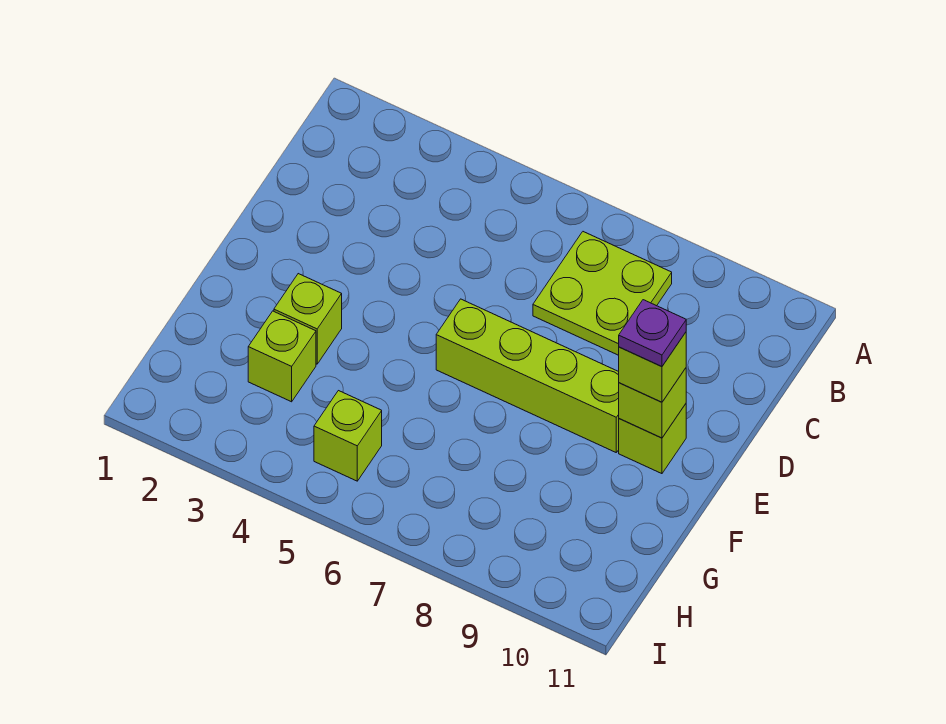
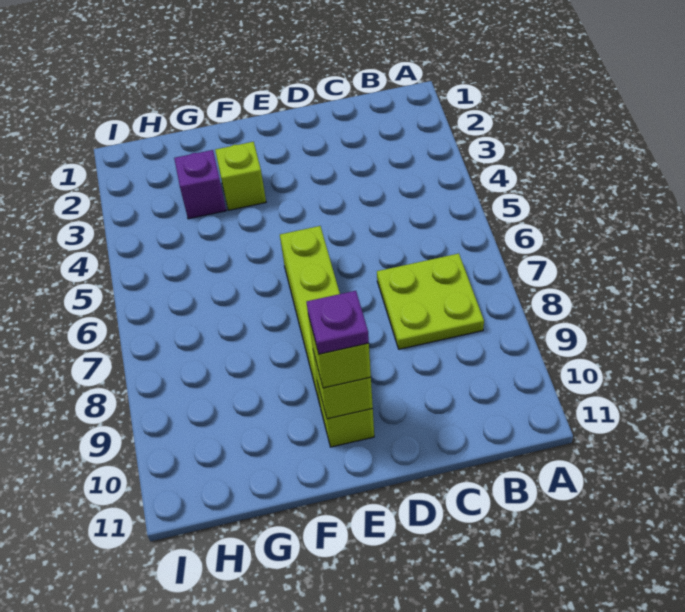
lime 1x1 brick [248,311,316,402] -> purple 1x1 brick [174,150,226,219]
lime 1x1 brick [314,391,382,481] -> none

